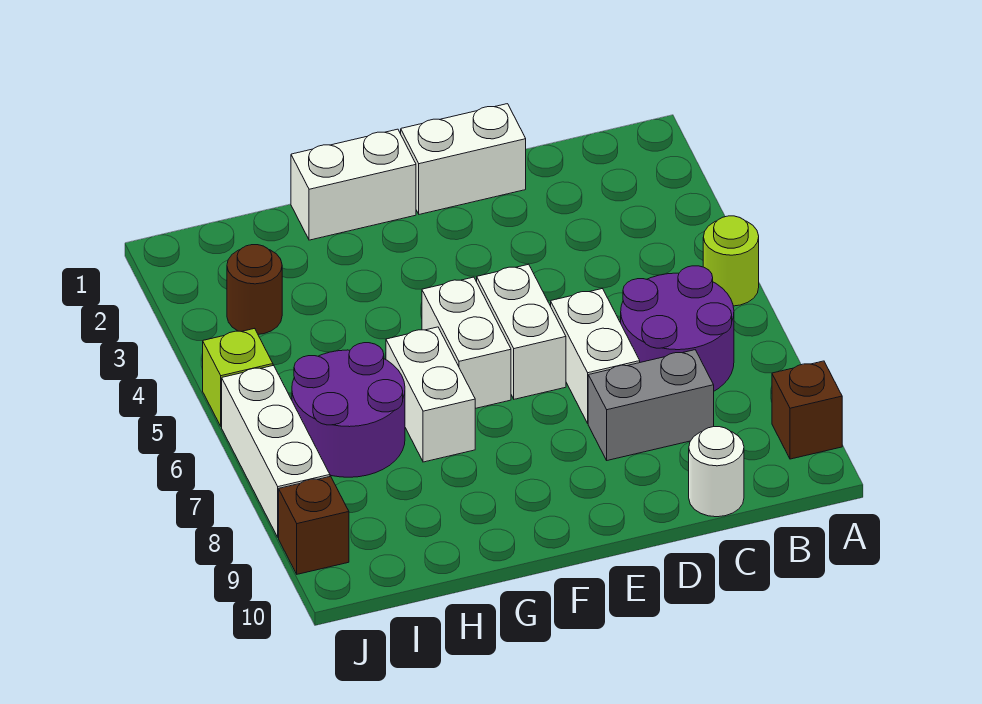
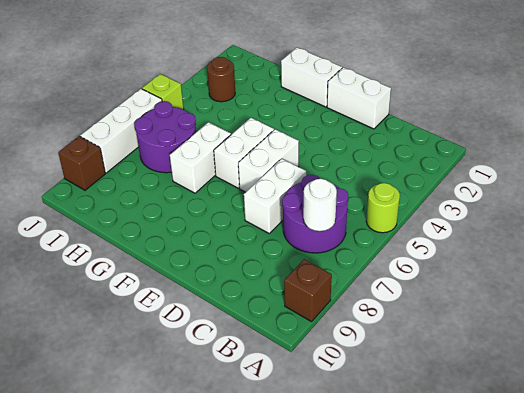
grey 1x2 brick [588,350,714,460] -> none
white 1x1 round brick [689,427,744,517] -> white 1x1 round brick moved to [303,179,337,231]

